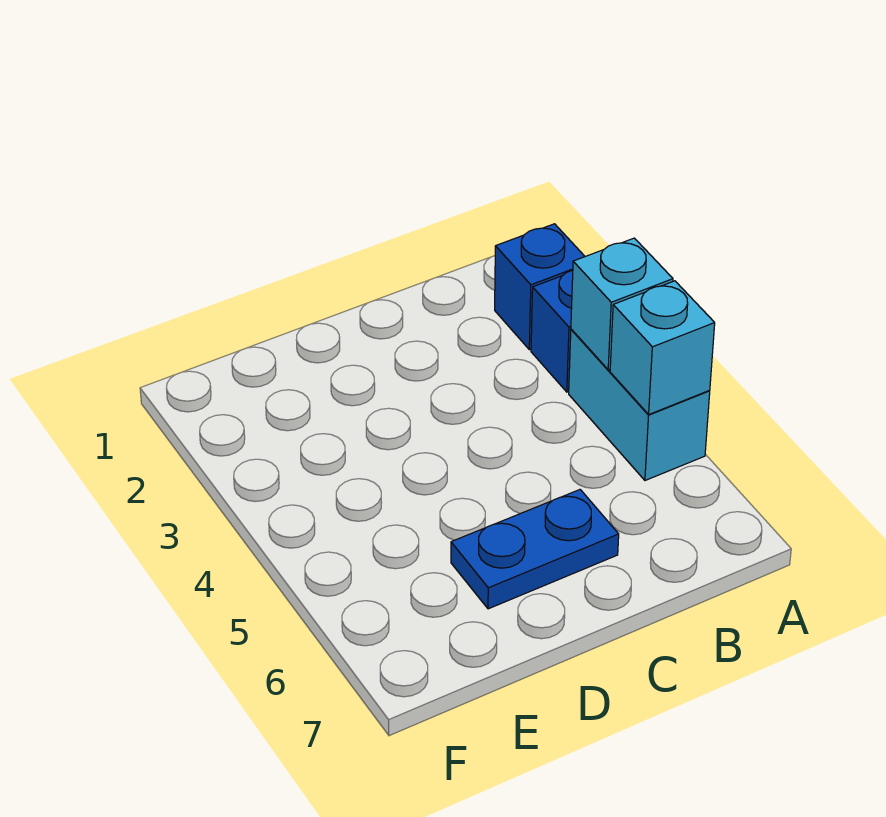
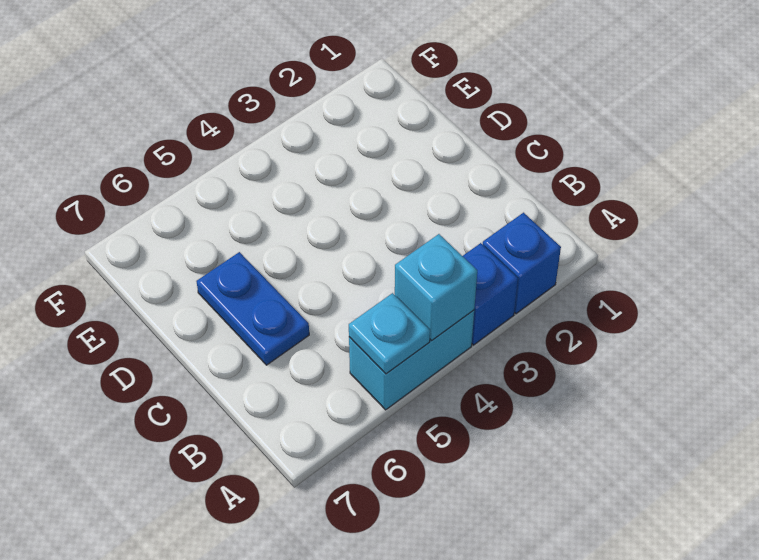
cyan 1x1 brick [610,281,715,414] -> cyan 1x1 plate [349,293,430,374]

